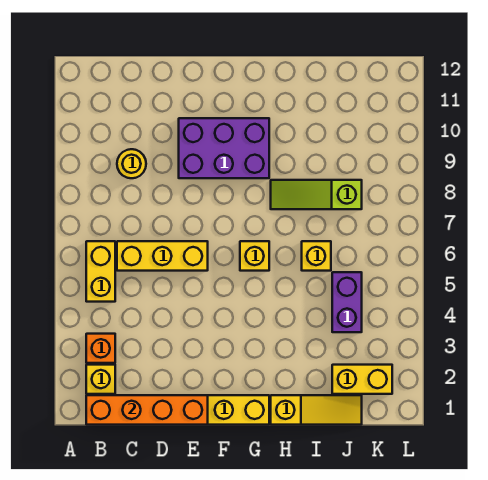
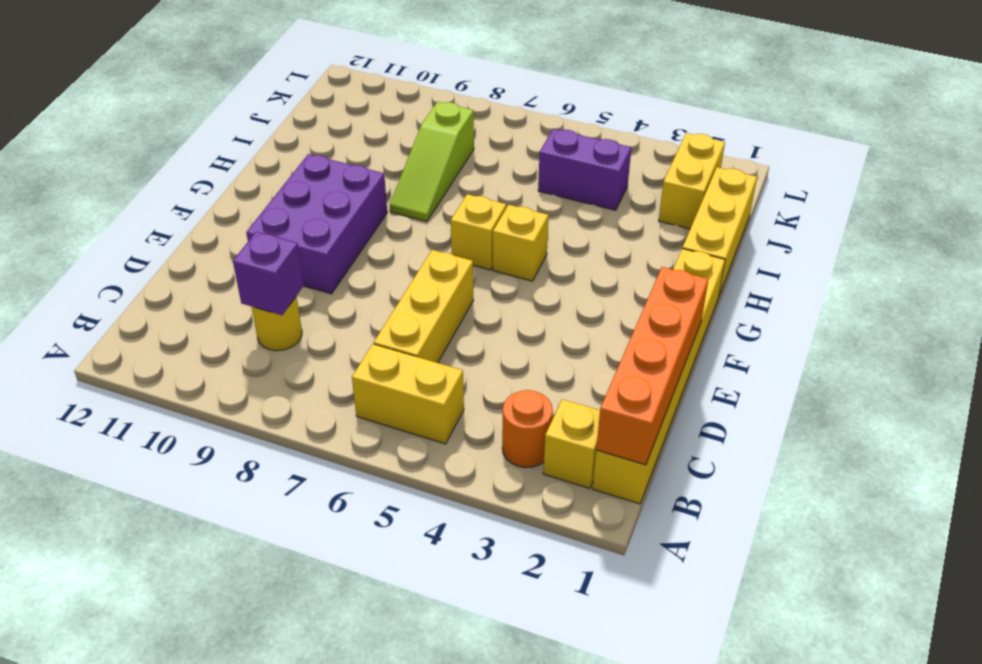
orange 1x1 brick [86,334,115,363] -> orange 1x1 round brick [502,390,553,468]
none -> purple 1x1 brick [233,232,304,315]
yellow 1x3 slope [271,395,362,425] -> yellow 1x3 brick [682,167,757,296]
yellow 1x1 brick [302,241,331,271] -> yellow 1x1 brick moved to [493,205,549,281]

